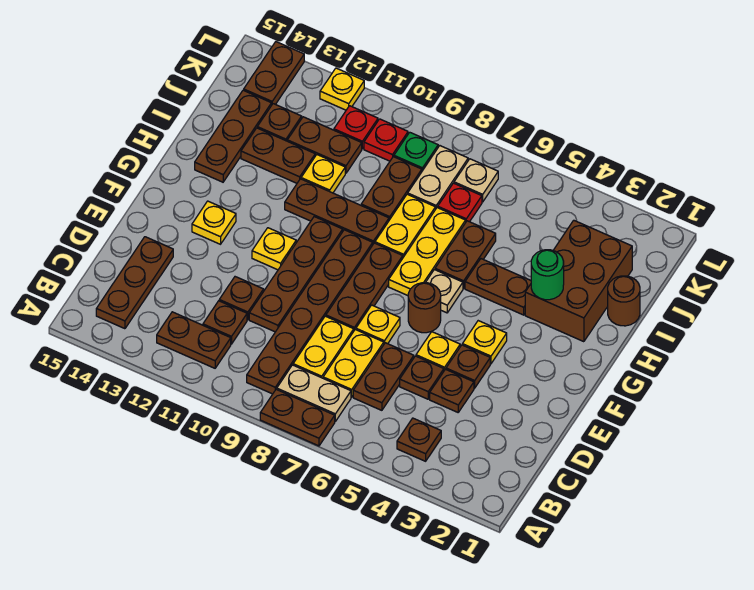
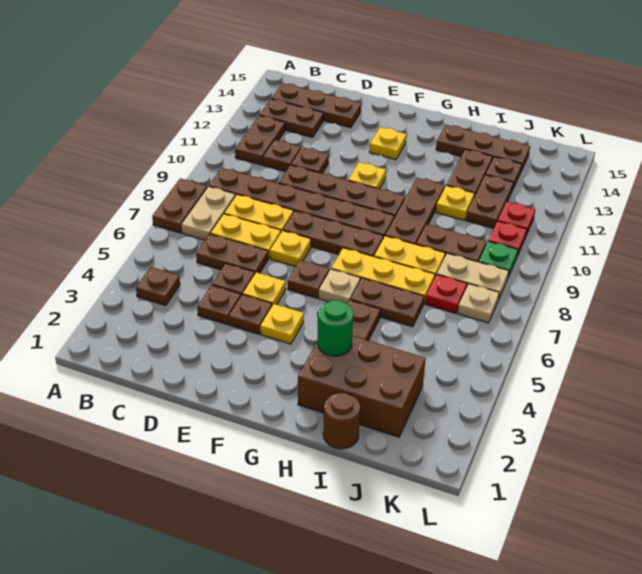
brown 1x1 round brick [408,283,441,333] -> brown 1x1 plate [288,260,329,298]
brown 1x2 plate [244,42,304,104] -> brown 1x2 plate moved to [260,99,323,138]
yellow 1x1 plate [320,68,364,110] -> none

